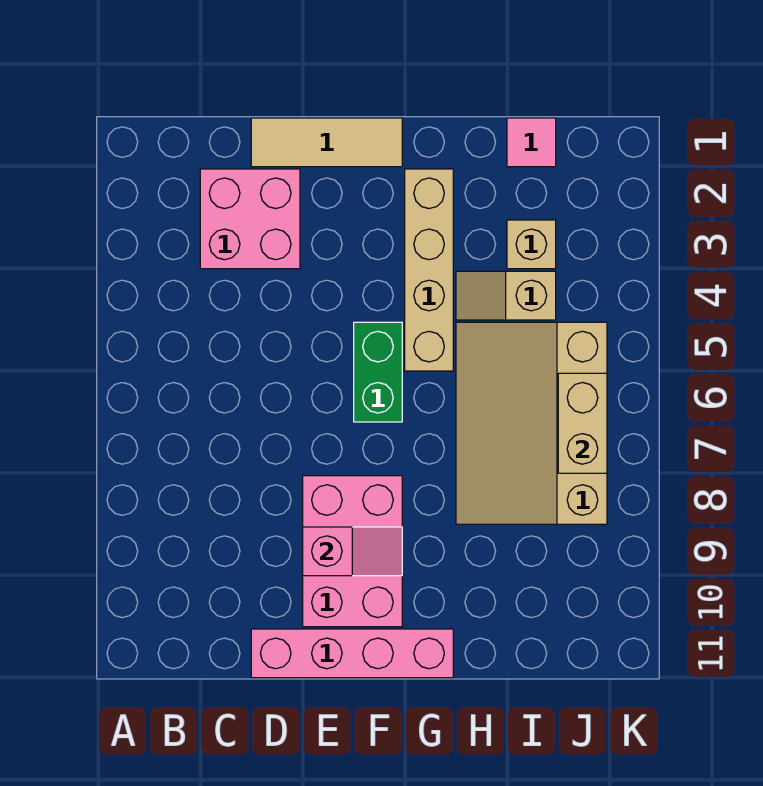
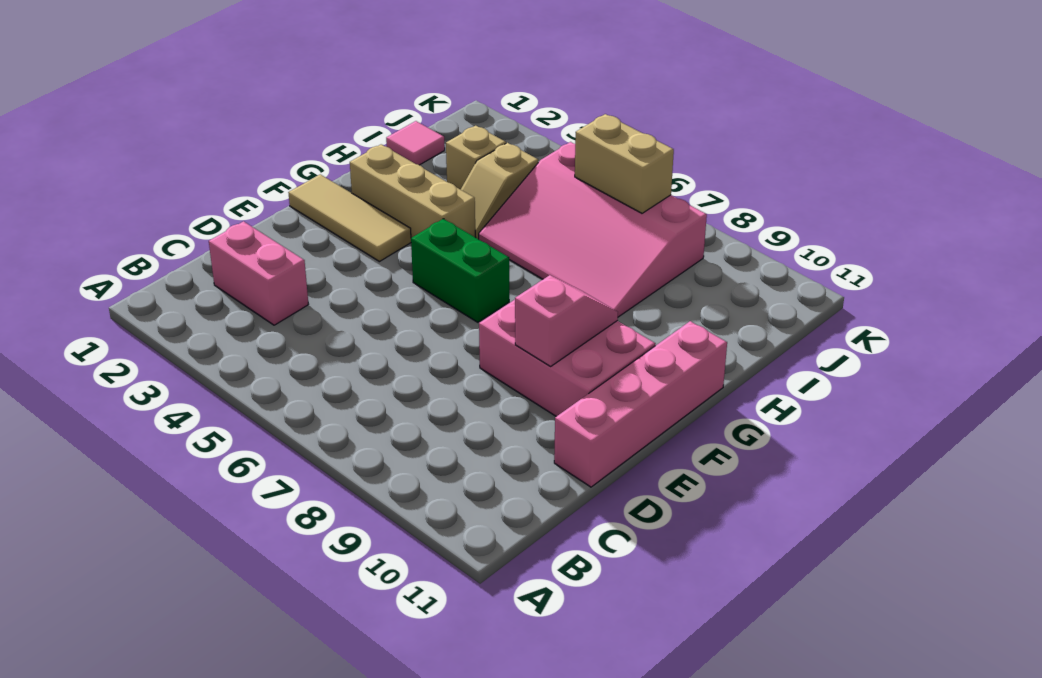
pink 2x2 brick [200,169,300,269] -> pink 1x2 brick [209,221,309,325]
tan 1x3 tile [251,118,402,167] -> tan 1x3 tile turned to [288,174,411,262]
tan 1x4 brick [405,169,453,371] -> tan 1x3 brick [350,144,475,238]
tan 3x4 slope [456,322,607,524] -> pink 3x4 slope [479,142,707,317]

